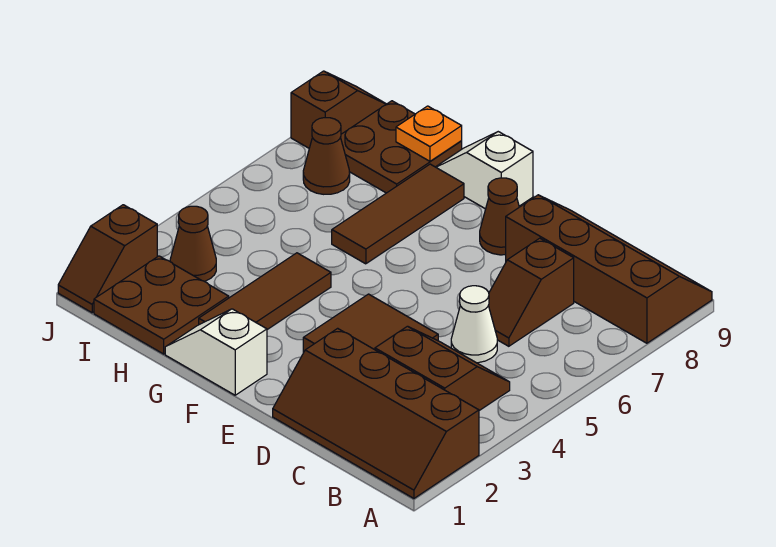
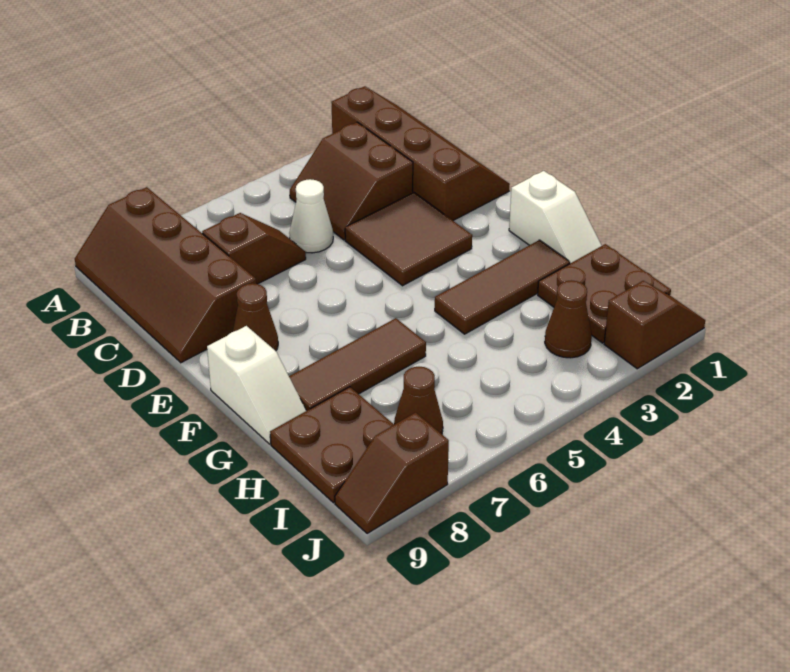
orange 1x1 plate [396,106,462,161] -> none

